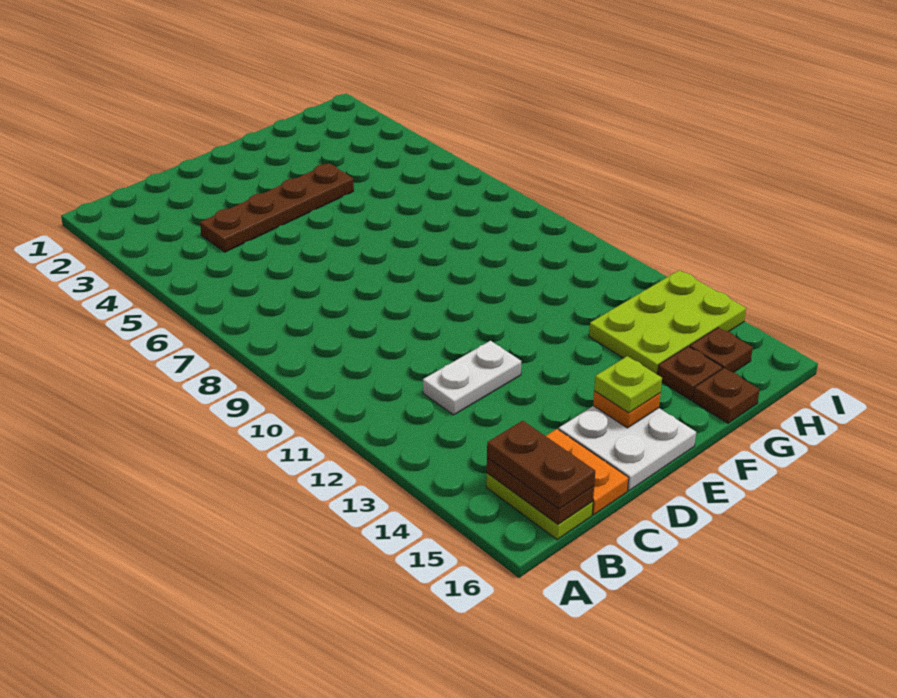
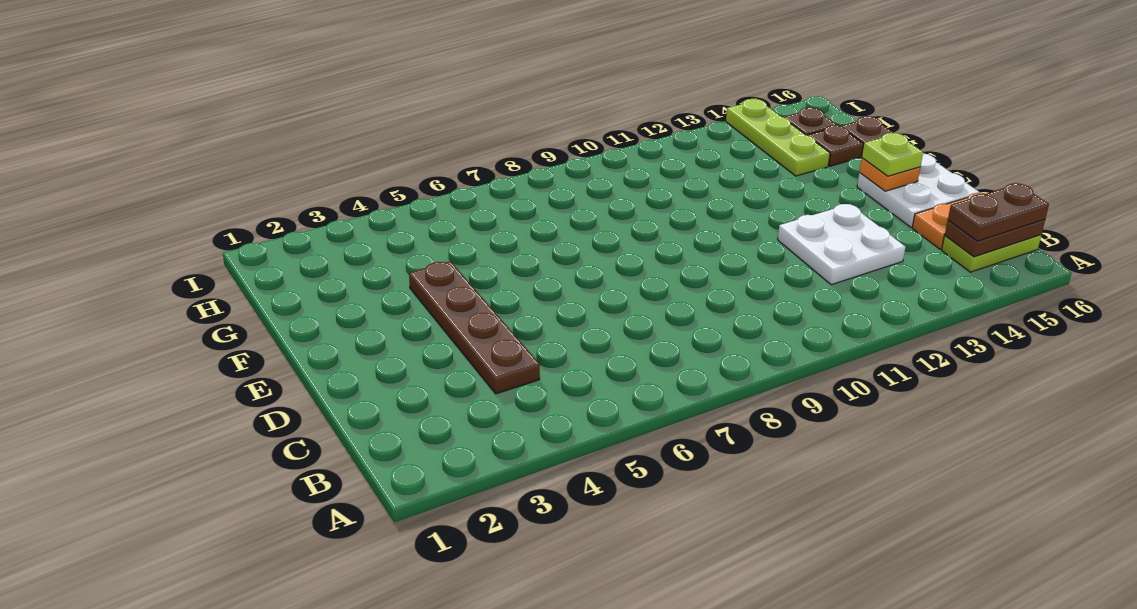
white 1x2 plate [423,341,521,415] -> white 2x2 plate [778,204,906,285]
lime 2x3 plate [589,270,746,374] -> lime 1x3 plate [726,99,830,176]

